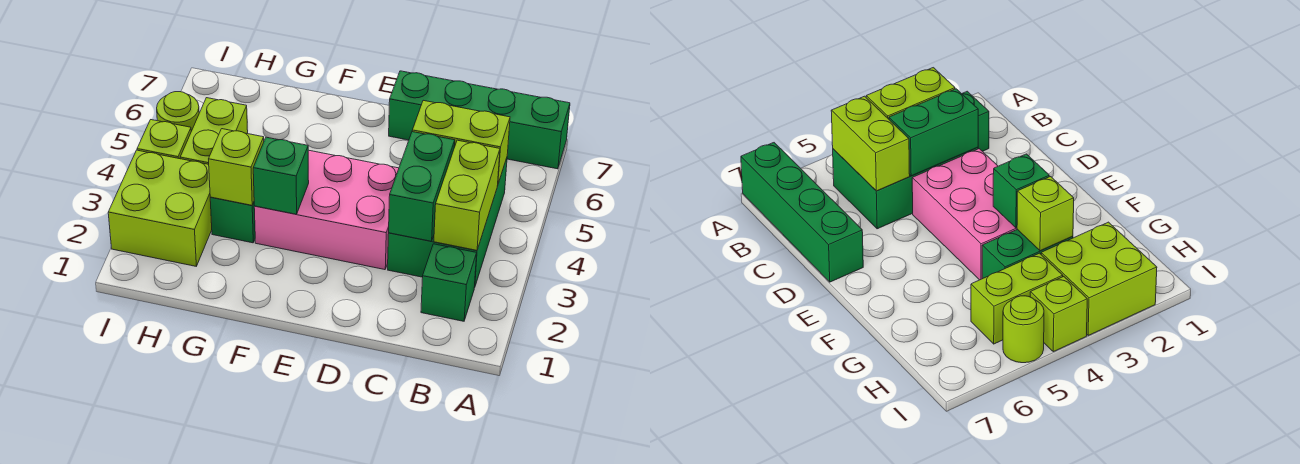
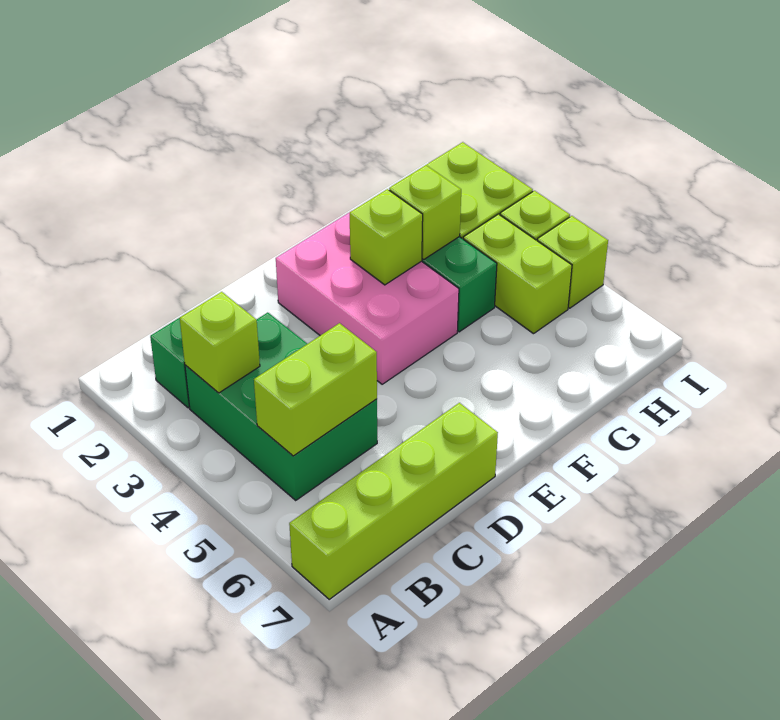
green 1x4 brick [389,71,570,169] -> lime 1x4 brick [289,403,498,599]
lime 1x2 brick [434,140,500,250] -> lime 1x1 brick [180,292,260,393]
green 1x2 brick [389,132,455,241] -> none
pink 2x3 brick [254,150,399,270] -> pink 2x3 brick turned to [276,212,459,384]
green 1x1 brick [253,137,309,214] -> lime 1x1 brick [350,189,423,285]
lime 1x1 round brick [157,92,199,131] -> lime 1x1 brick [537,216,608,308]

